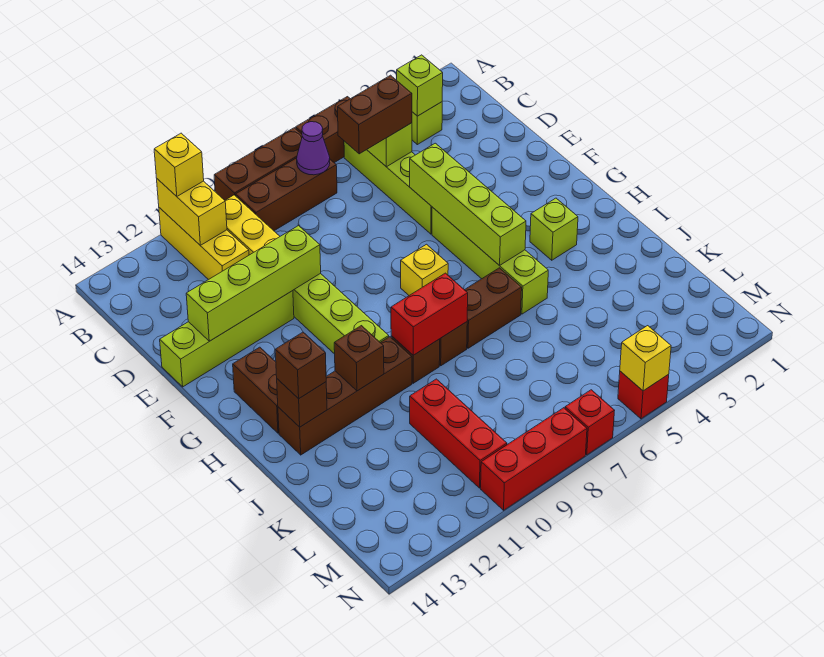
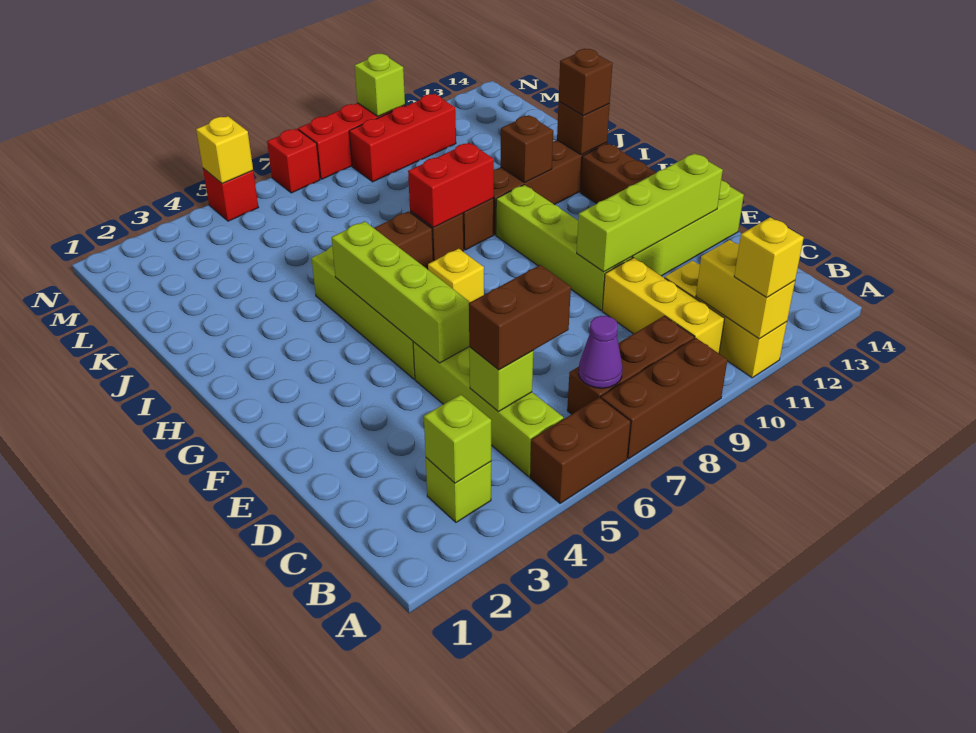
lime 1x1 brick [530,198,578,260] -> lime 1x1 brick moved to [355,54,405,116]
red 1x3 brick [410,379,507,488] -> red 1x3 brick turned to [349,94,456,182]

